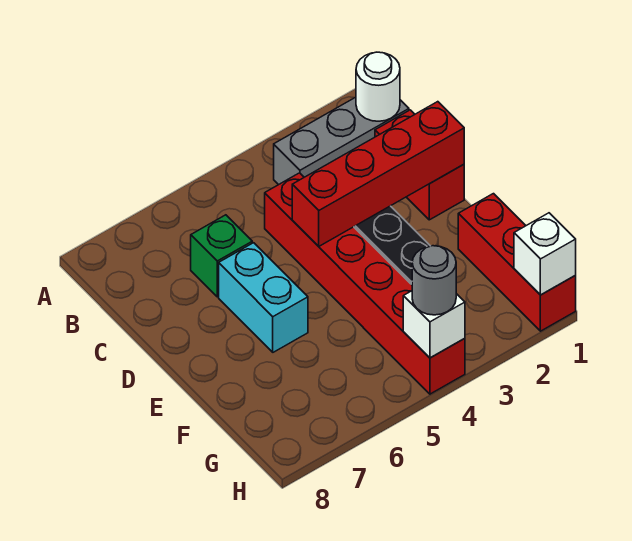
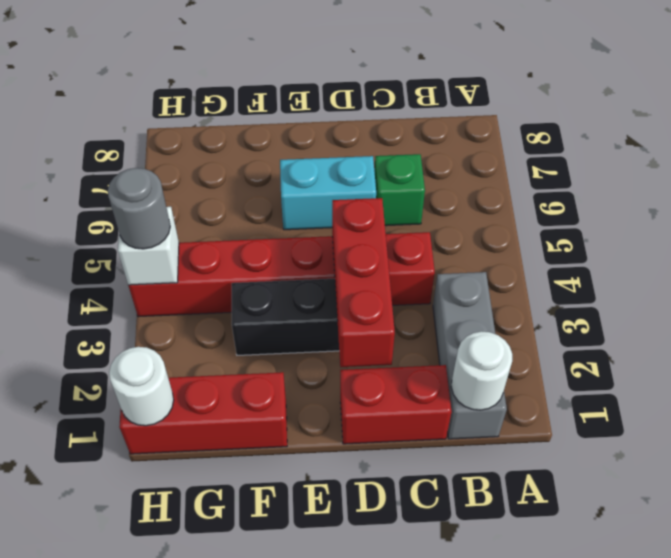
red 1x4 brick [292,102,464,246] -> red 1x3 brick [332,198,395,367]
white 1x1 brick [514,213,576,295] -> white 1x1 round brick [109,347,174,426]

